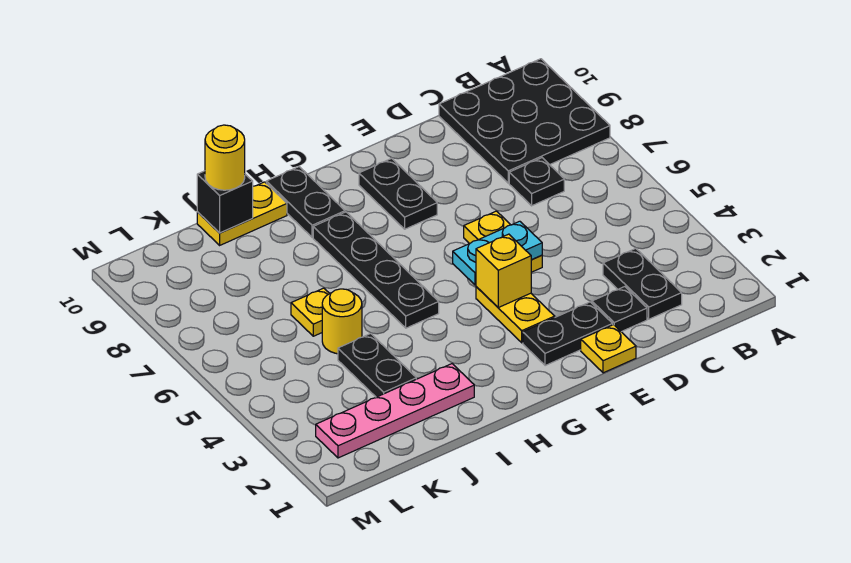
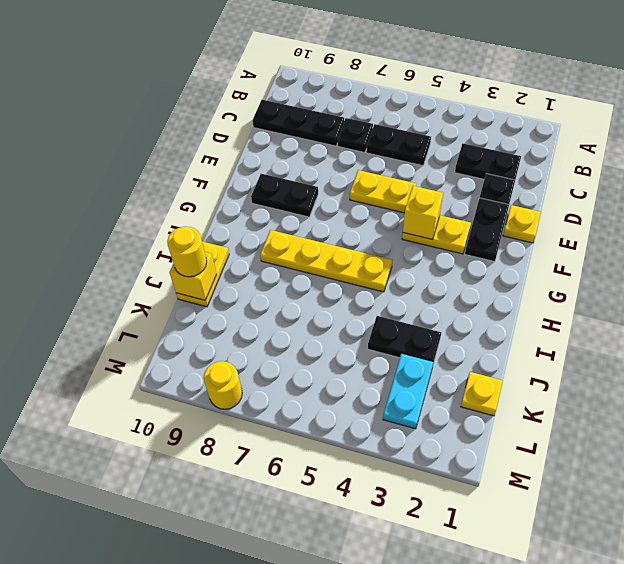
black 3x3 plate [439,59,610,183] -> black 1x3 plate [253,100,344,146]
cyan 1x2 plate [453,221,542,285] -> cyan 1x2 plate moved to [383,354,433,429]
black 1x4 plate [313,212,439,328] -> yellow 1x4 plate [260,230,392,292]
black 1x2 plate [266,167,345,237] -> black 1x2 plate moved to [366,124,431,166]
pink 1x4 plate [316,364,474,458] -> none
yellow 1x1 round brick [322,289,362,354] -> yellow 1x1 round brick moved to [204,361,242,409]
yellow 1x1 plate [291,288,330,336] -> yellow 1x1 plate moved to [461,372,503,416]
black 1x1 brick [197,171,253,233] -> yellow 1x1 brick [170,252,216,300]

